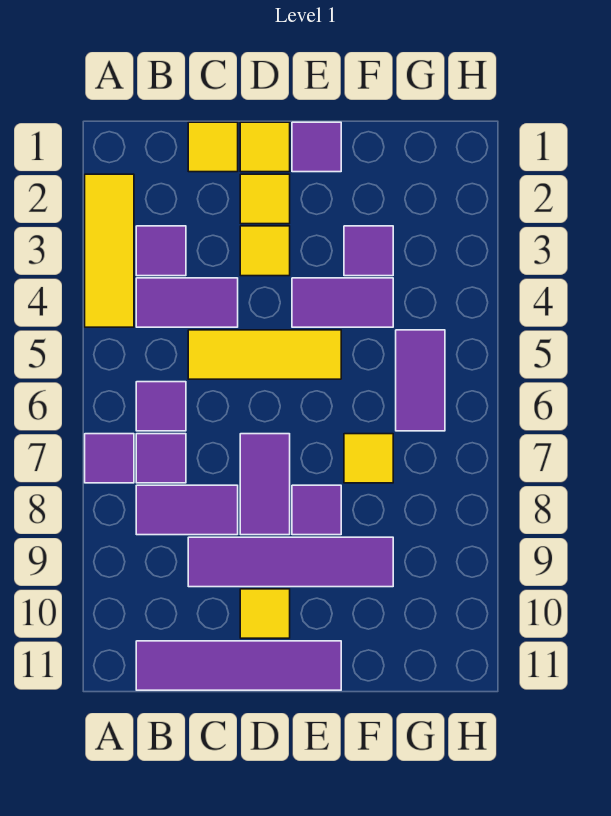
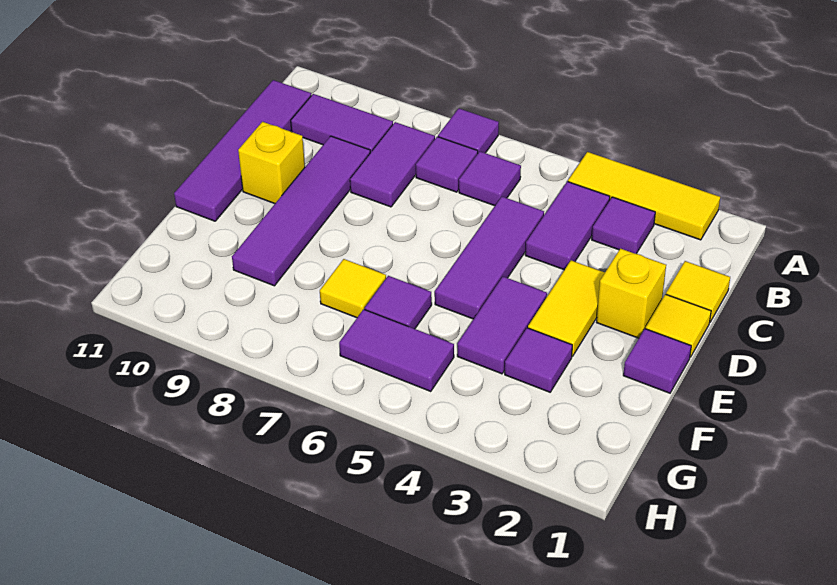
yellow 1x3 tile [188,330,341,379] -> purple 1x3 tile [435,197,544,319]
yellow 1x1 tile [240,174,290,224] -> yellow 1x1 brick [597,249,666,338]
yellow 1x1 tile [240,226,290,276] -> yellow 1x2 tile [528,260,605,356]
purple 1x2 tile [240,434,290,535] -> purple 1x2 tile moved to [291,94,393,153]
yellow 1x1 tile [240,589,290,638] -> yellow 1x1 brick [238,122,305,204]
purple 1x1 tile [292,485,341,535] -> purple 1x1 tile moved to [365,276,432,329]

